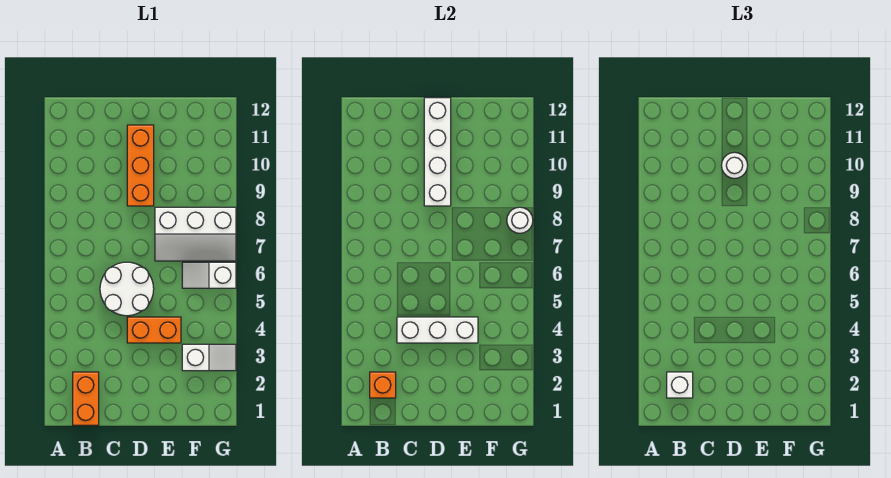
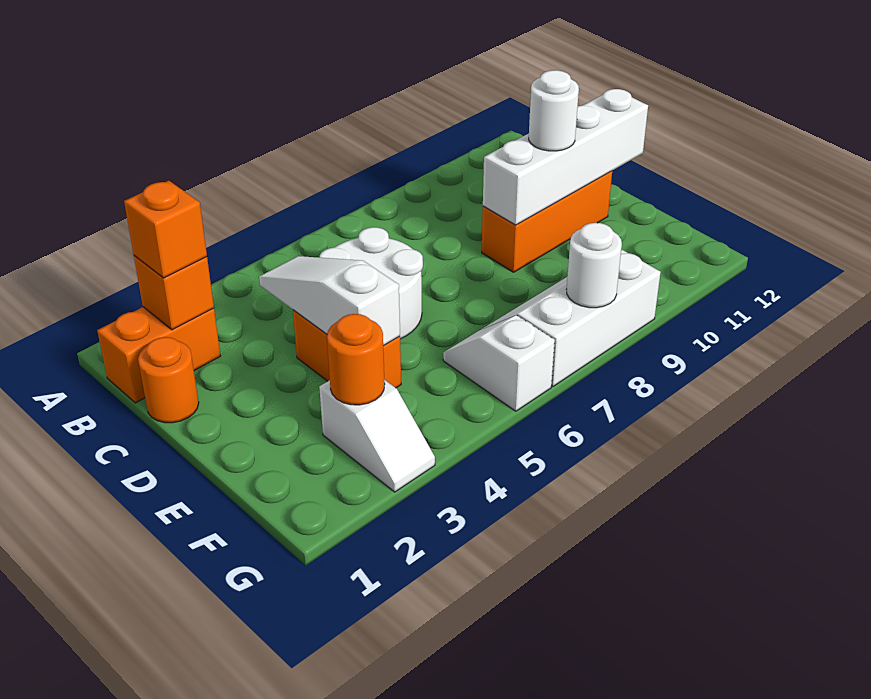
white 1x1 brick [667,372,693,398] -> orange 1x1 brick [124,180,207,278]
none -> orange 1x1 round brick [138,337,199,423]
white 1x3 brick [397,317,478,343] -> white 1x3 slope [259,256,400,346]
white 2x3 slope [155,207,236,261] -> white 2x3 slope turned to [482,250,661,386]
none -> orange 1x1 round brick [327,314,385,405]

